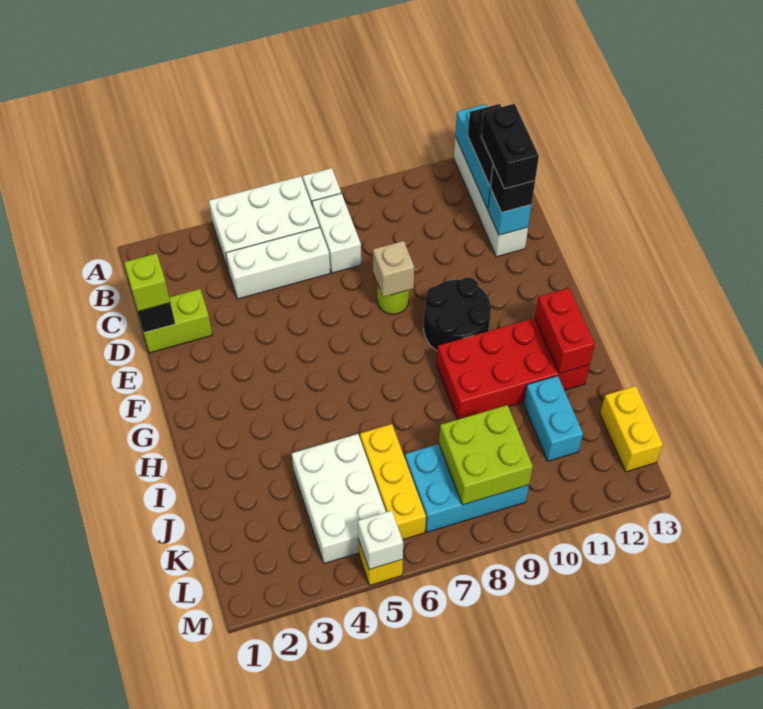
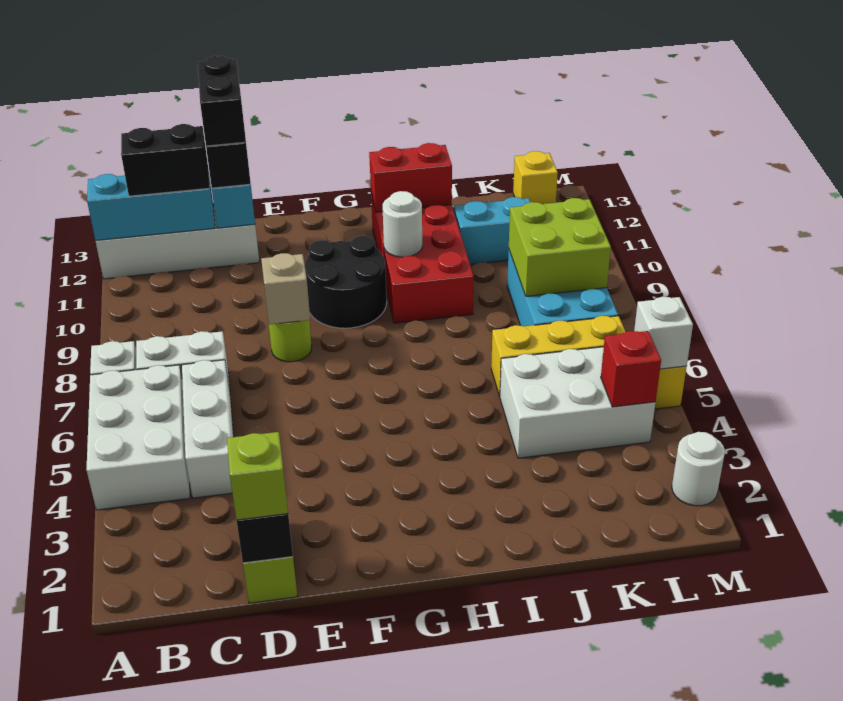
black 1x2 brick [481,104,539,189] -> black 1x2 brick turned to [197,56,246,146]
none -> white 1x1 round brick [383,191,422,257]
yellow 1x2 brick [600,386,663,472] -> yellow 1x1 brick [513,151,558,204]
none -> red 1x1 brick [601,331,661,407]
none -> white 1x1 round brick [672,432,725,506]

